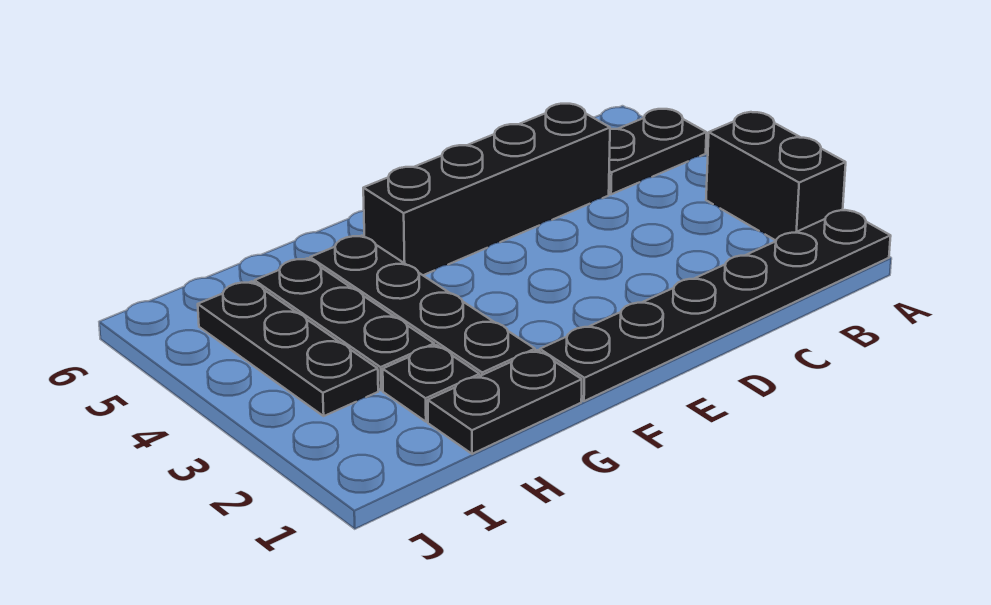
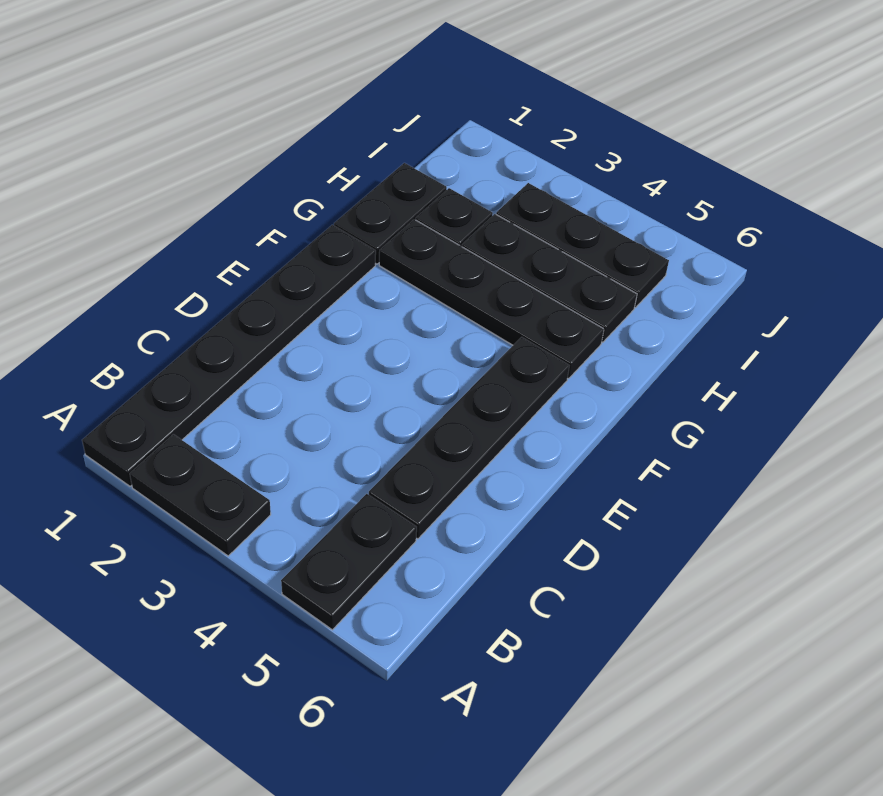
black 1x2 brick [706,112,846,240] -> black 1x2 plate [130,434,271,556]
black 1x4 brick [363,104,610,275] -> black 1x4 plate [369,337,569,539]

